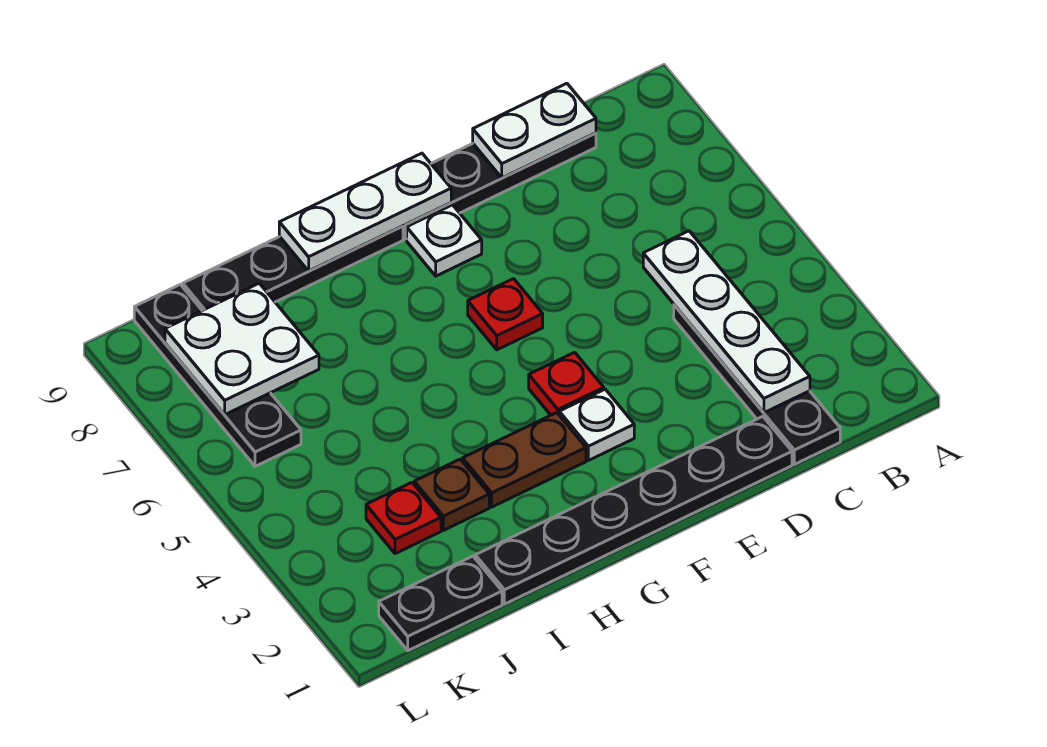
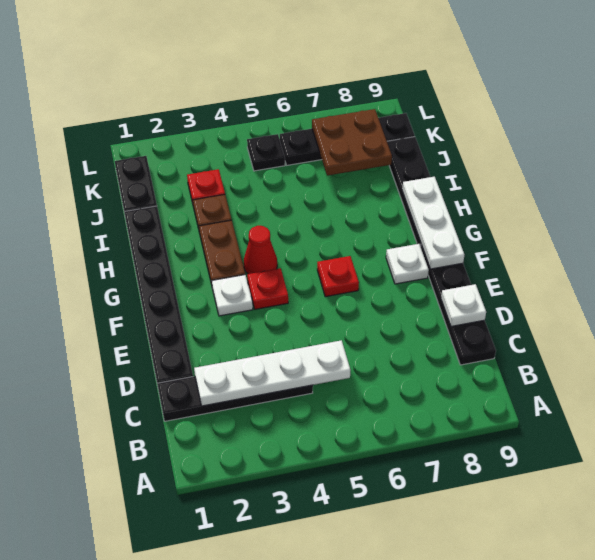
white 1x2 plate [473,83,596,178] -> white 1x1 plate [441,284,486,326]
none -> red 1x1 cone [244,226,277,274]
white 2x2 plate [165,283,319,415] -> brown 2x2 plate [312,109,392,176]
none -> black 1x1 plate [247,134,285,171]

